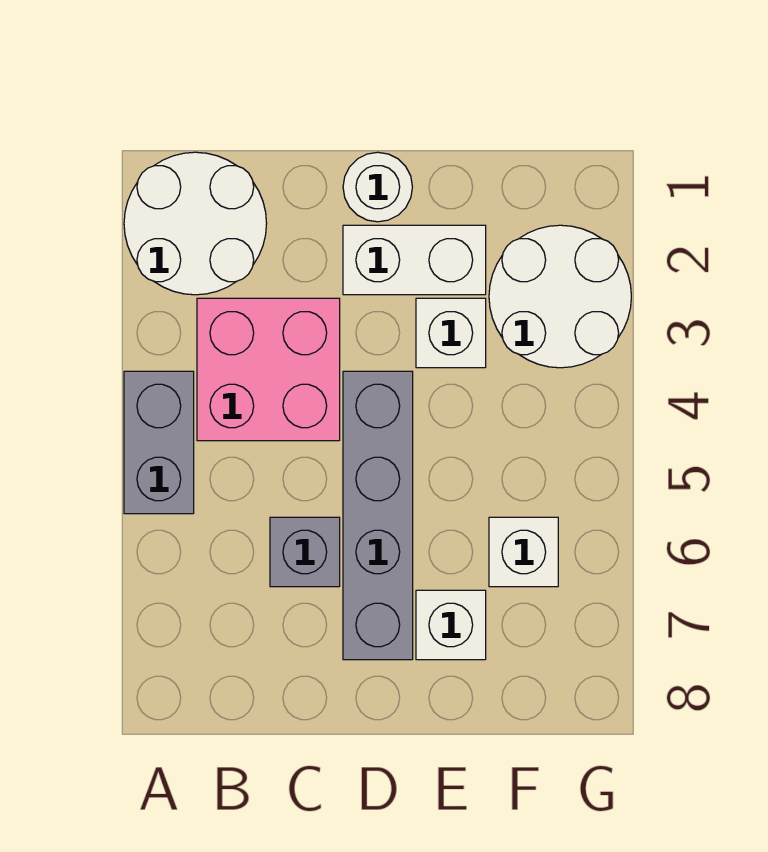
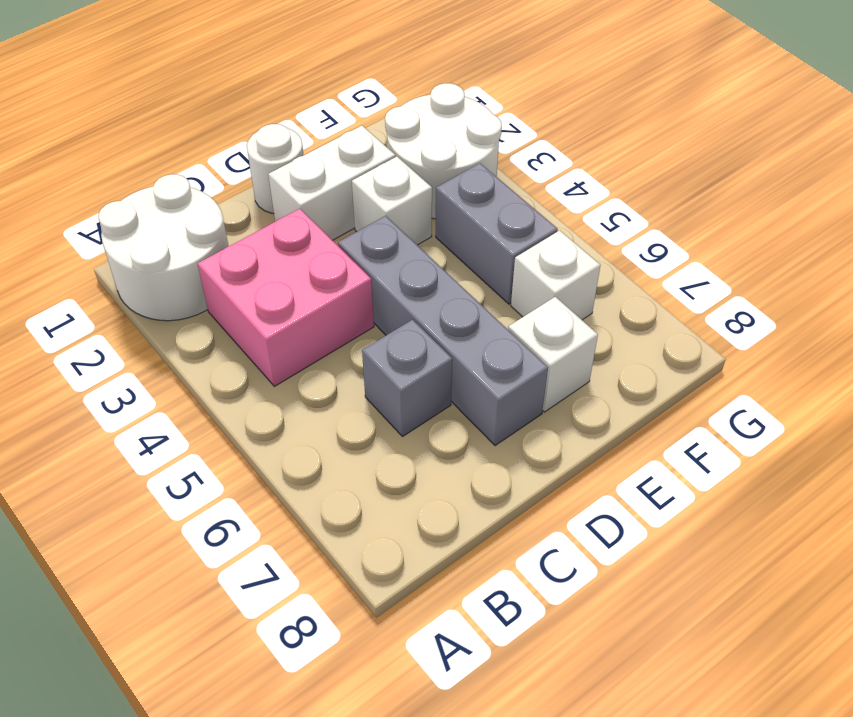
grey 1x2 brick [124,371,194,514] -> grey 1x2 brick moved to [436,163,558,304]

